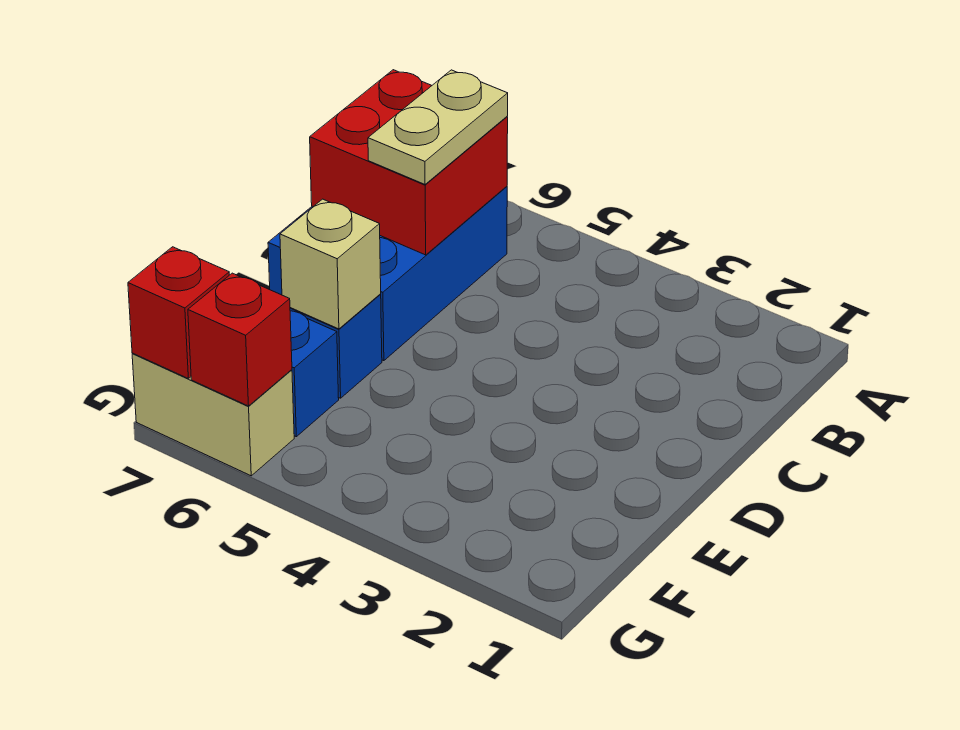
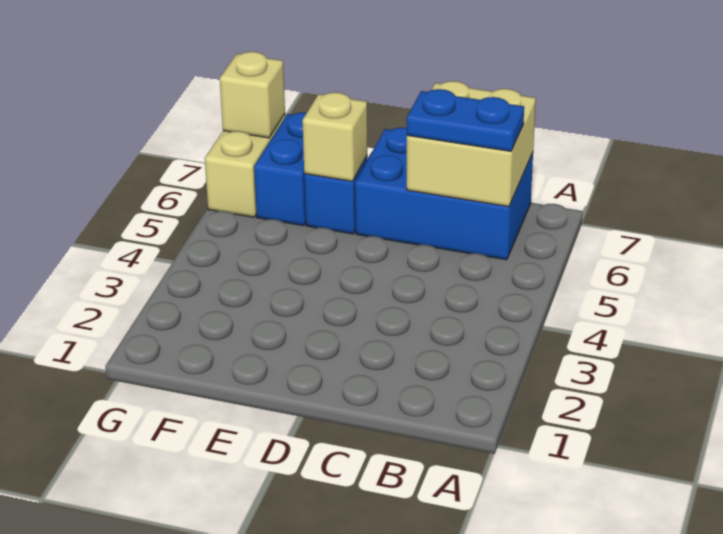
red 2x2 brick [310,70,508,255] -> tan 2x2 brick [407,81,536,207]
tan 1x2 plate [368,70,508,184] -> blue 1x2 plate [407,89,524,151]
red 1x1 brick [188,273,292,406] -> none
red 1x1 brick [128,247,229,378] -> tan 1x1 brick [220,52,285,138]

